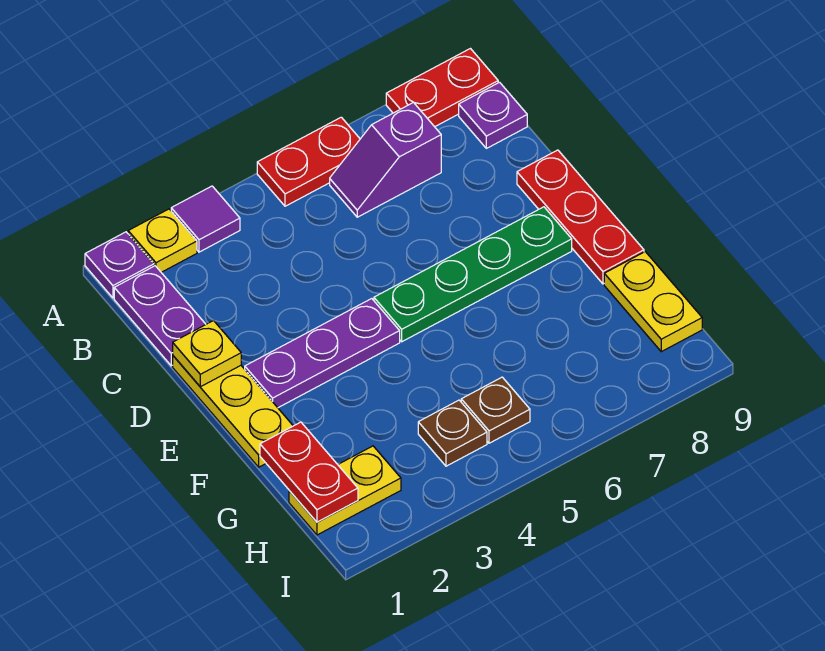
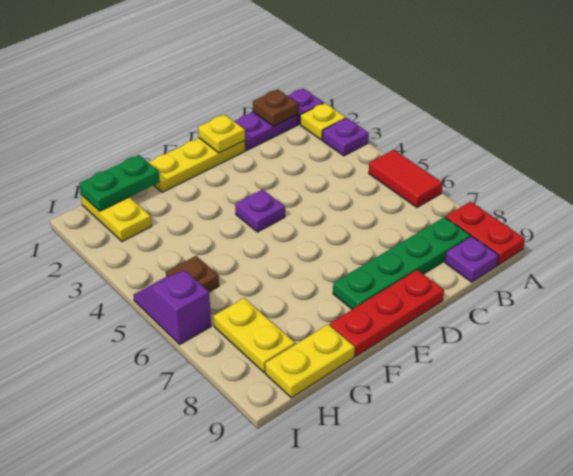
purple 1x1 tile [171,186,240,252] -> purple 1x1 plate [322,118,369,156]
red 1x2 plate [257,117,360,206] -> red 1x2 tile [369,150,443,207]
purple 1x2 slope [330,102,441,217] -> purple 1x2 slope moved to [134,270,211,344]
purple 1x3 plate [245,299,400,408] -> purple 1x1 plate [235,189,285,232]
green 1x4 plate [374,207,572,342] -> green 1x4 plate turned to [333,217,470,309]
red 1x2 plate [260,422,358,522] -> green 1x2 plate [79,155,160,211]
brown 1x1 plate [418,400,487,466] -> brown 1x1 plate moved to [253,89,298,126]
none -> yellow 1x2 plate [213,298,295,373]

